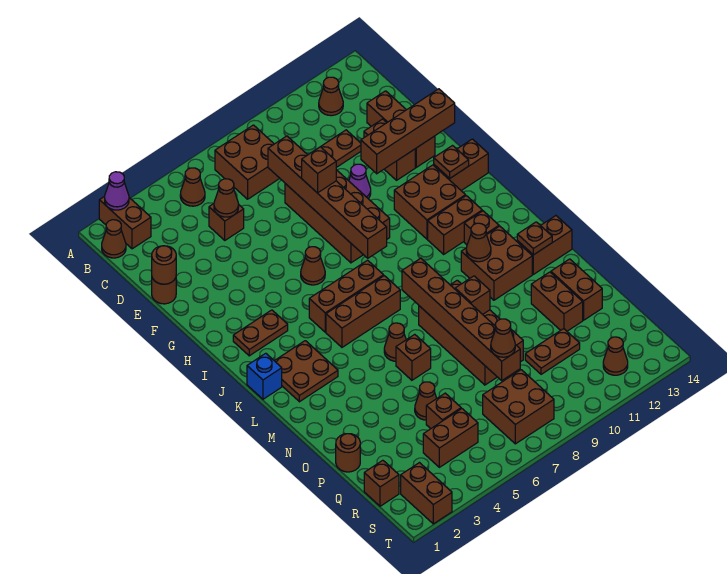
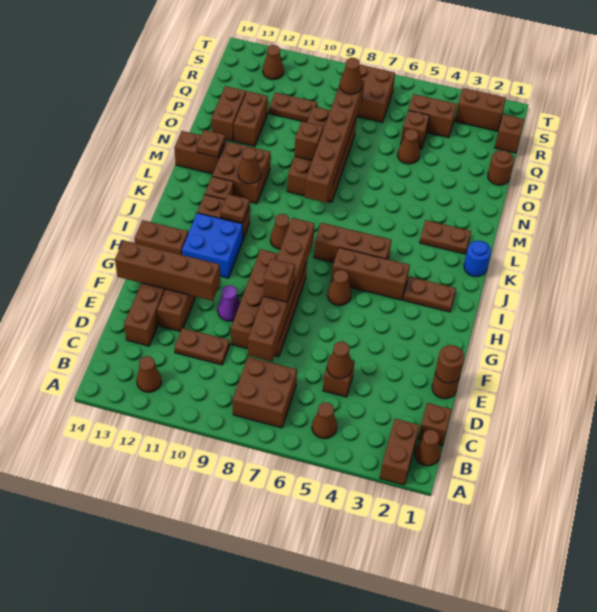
purple 1x1 cone [105,172,129,210] -> none
brown 2x2 brick [394,165,466,239] -> blue 2x2 brick [182,213,243,278]
brown 1x1 plate [434,146,469,178] -> brown 1x1 plate moved to [220,194,250,223]
blue 1x1 brick [247,353,282,399] -> blue 1x1 round brick [464,241,491,277]
brown 2x2 plate [275,341,338,402] -> brown 1x2 plate [420,220,471,254]
brown 1x3 brick [326,276,400,347] -> brown 1x3 brick moved to [331,248,410,300]
brown 1x1 cone [384,323,406,361] -> brown 1x1 cone moved to [270,214,289,249]
brown 1x1 brick [396,334,431,380] -> brown 1x1 brick moved to [418,403,452,446]
brown 1x2 brick [401,463,452,524] -> brown 1x2 brick turned to [455,88,506,131]

